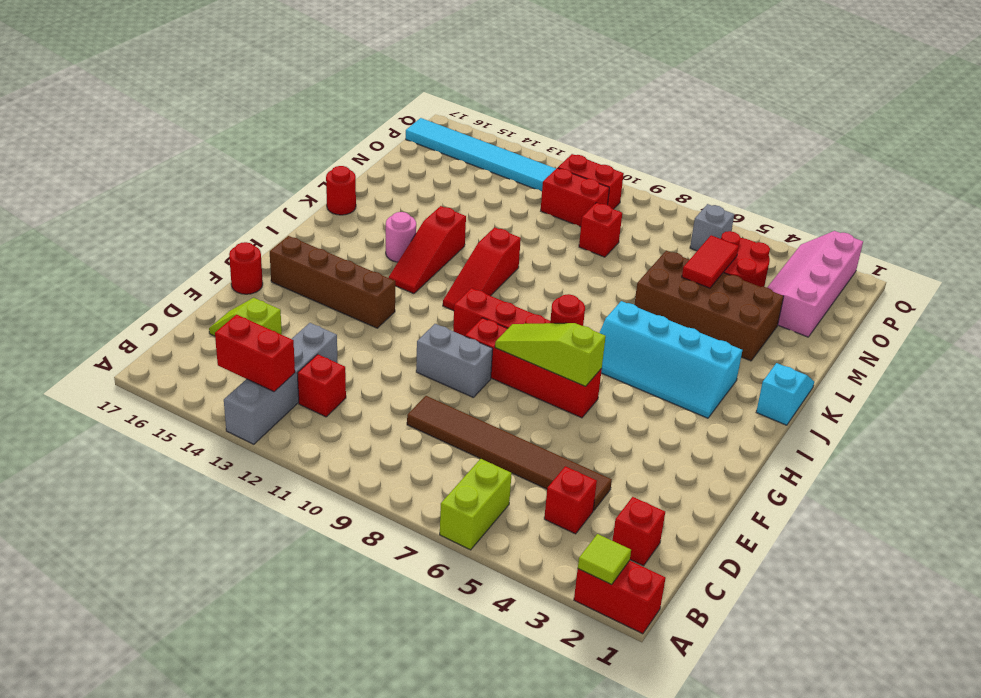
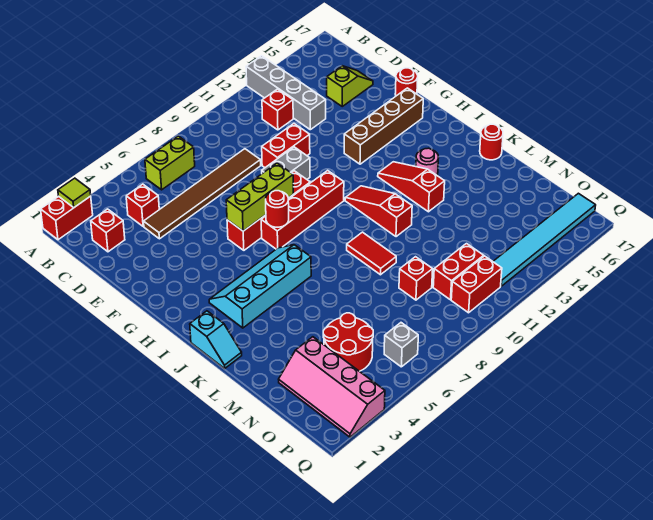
lime 1x2 brick [440,459,512,550] -> lime 1x2 brick turned to [145,136,195,190]
red 1x2 brick [215,315,295,392] -> red 1x2 brick moved to [262,124,310,168]
lime 1x3 slope [495,323,606,386] -> lime 1x3 brick [226,163,294,231]
brown 2x4 brick [634,251,784,361] -> none
red 1x2 tile [682,235,739,288] -> red 1x2 tile moved to [347,232,396,275]
pink 2x4 slope [767,231,863,337] -> pink 2x4 slope turned to [279,337,385,437]

